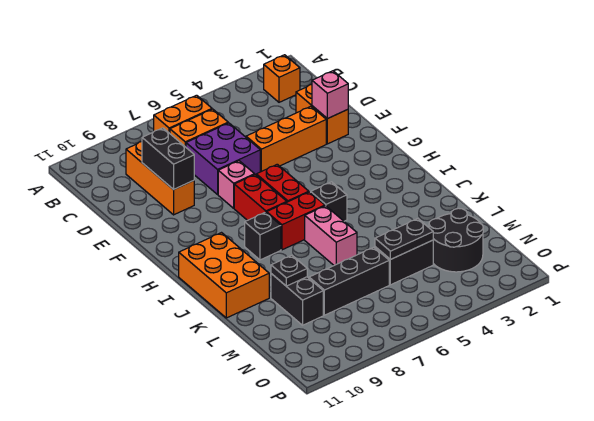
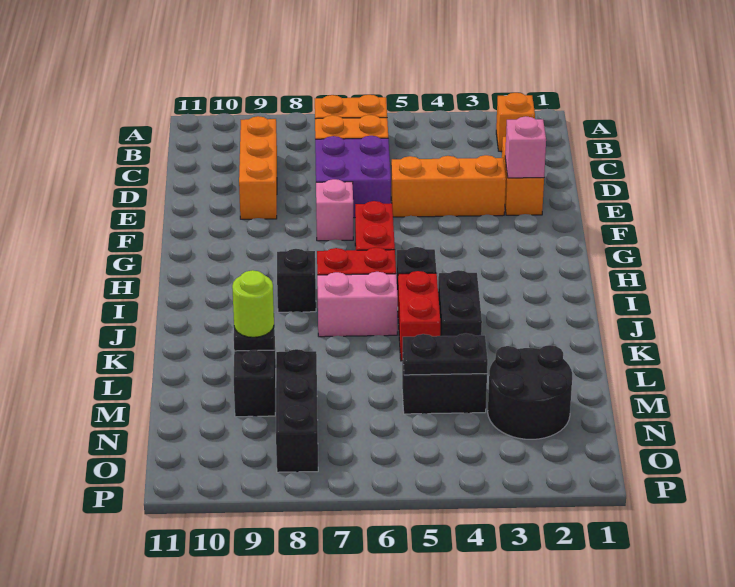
black 1x2 brick [142,128,194,190] -> black 1x2 brick moved to [438,270,482,336]
red 1x2 brick [234,175,287,220] -> red 1x2 brick moved to [398,271,440,361]
orange 2x3 brick [179,233,269,318] -> none
pink 1x2 brick [305,206,357,265] -> pink 1x2 brick turned to [317,272,398,337]
none -> lime 1x1 round brick [232,270,274,337]
black 1x3 brick [309,247,389,315] -> black 1x3 brick turned to [276,349,318,472]

